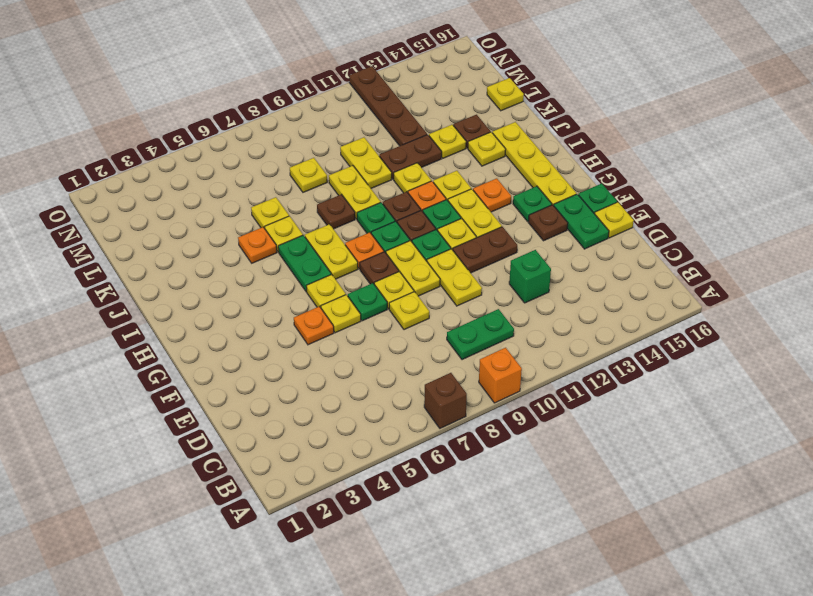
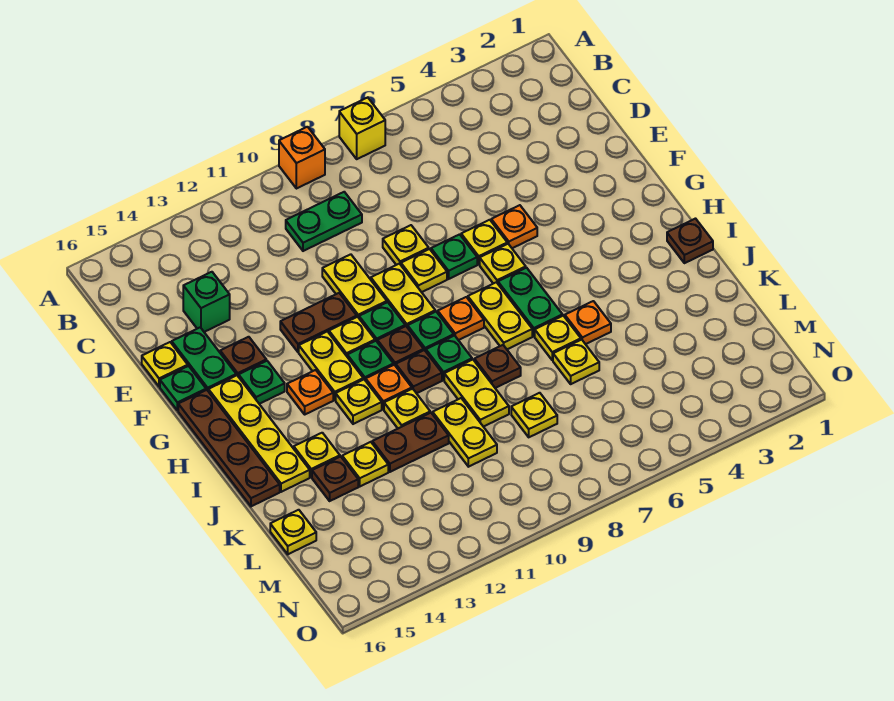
brown 1x1 brick [424,373,467,428] -> yellow 1x1 brick [339,98,385,159]
green 1x1 brick [509,250,551,303] -> green 1x1 brick moved to [183,272,230,332]
brown 1x1 plate [360,252,399,284] -> brown 1x1 plate moved to [667,219,713,263]
brown 1x4 plate [349,66,427,146] -> brown 1x4 plate moved to [178,390,280,506]

